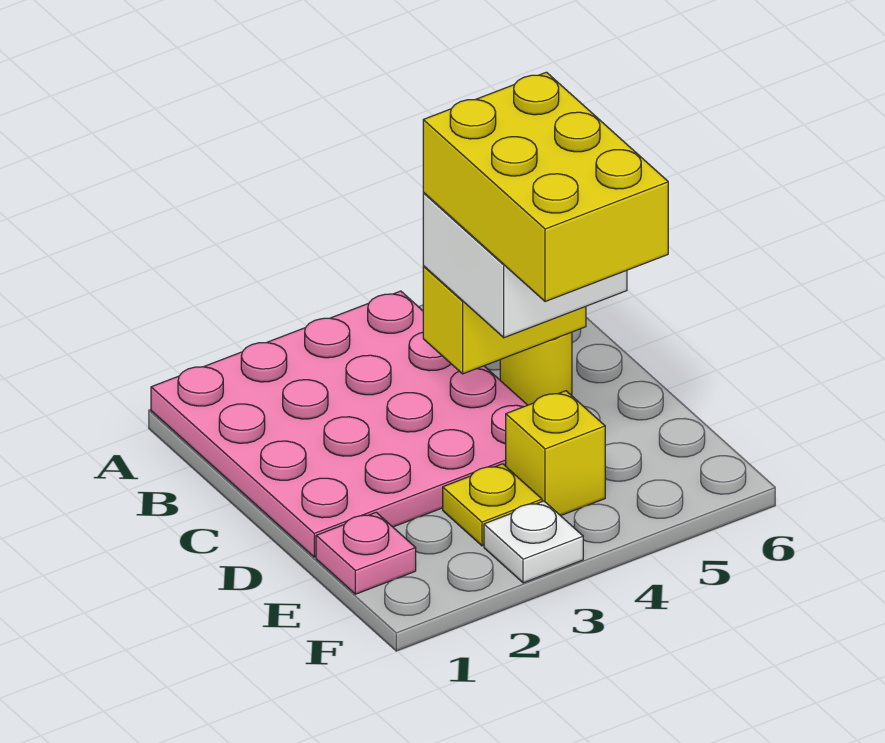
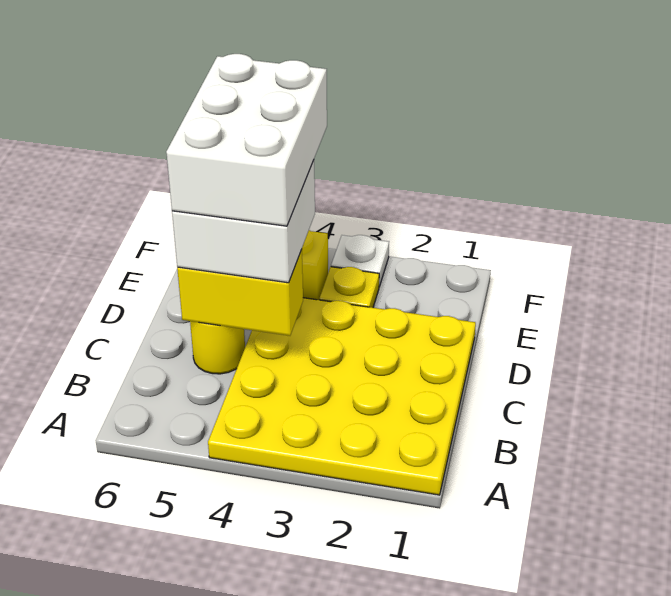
pink 4x4 plate [151,291,527,557] -> yellow 4x4 plate [208,298,476,495]
yellow 2x3 brick [423,72,668,302] -> white 2x3 brick [166,54,327,226]
pink 1x1 plate [316,512,416,594] -> none

